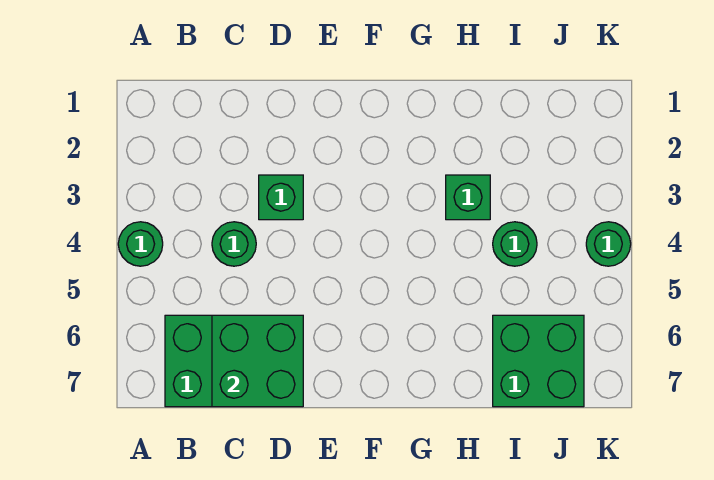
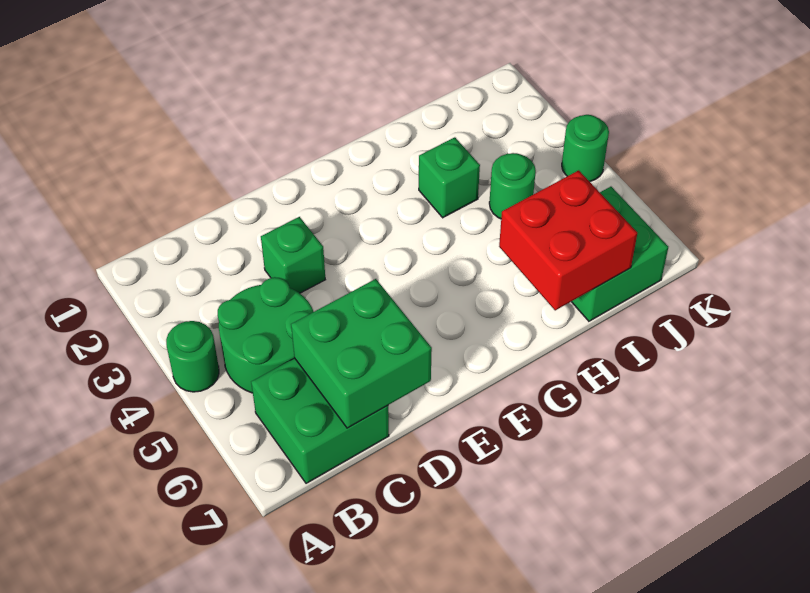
green 1x1 round brick [212,222,256,266] -> green 2x2 round brick [218,277,314,393]
none -> red 2x2 brick [499,170,637,310]

